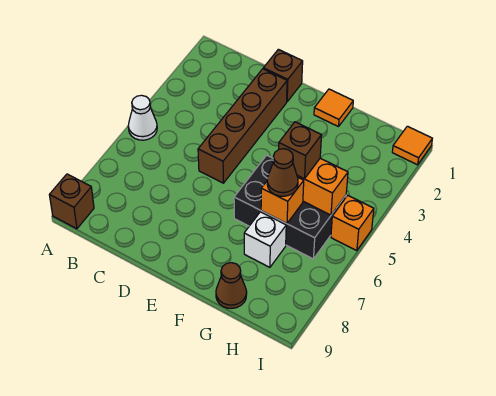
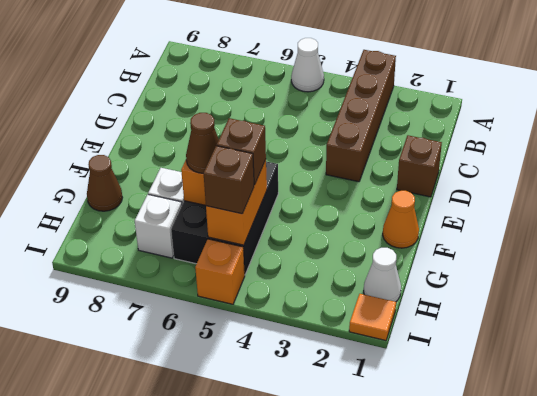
brown 1x1 brick [50,174,94,229] -> brown 1x1 brick moved to [204,146,254,214]
brown 1x4 brick [198,69,287,183] -> brown 1x4 brick turned to [326,50,396,182]
orange 1x1 tile [314,89,353,127] -> orange 1x1 cone [383,191,419,248]
none -> white 1x1 cone [364,248,401,302]
none -> white 1x1 brick [135,195,182,258]

